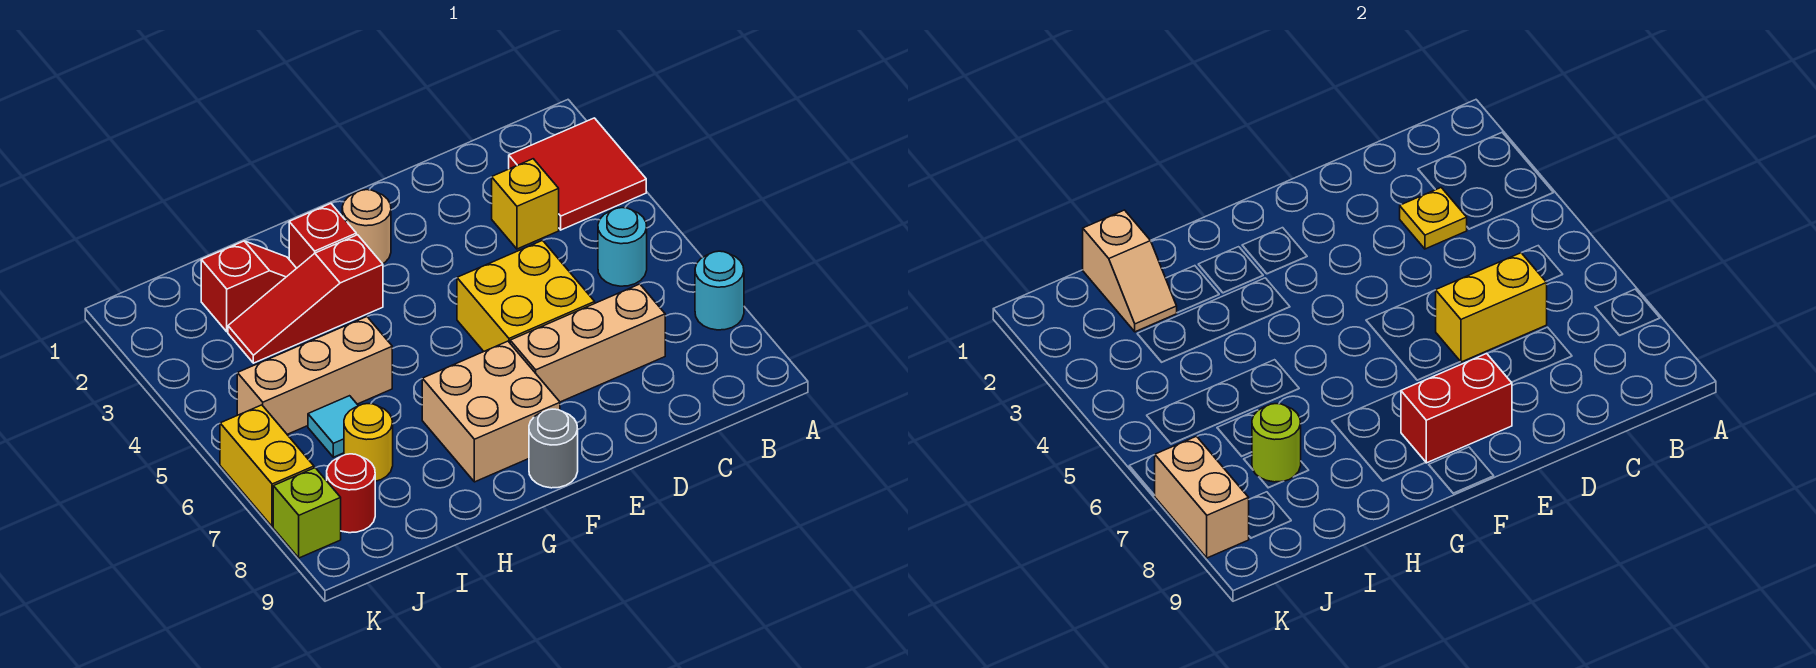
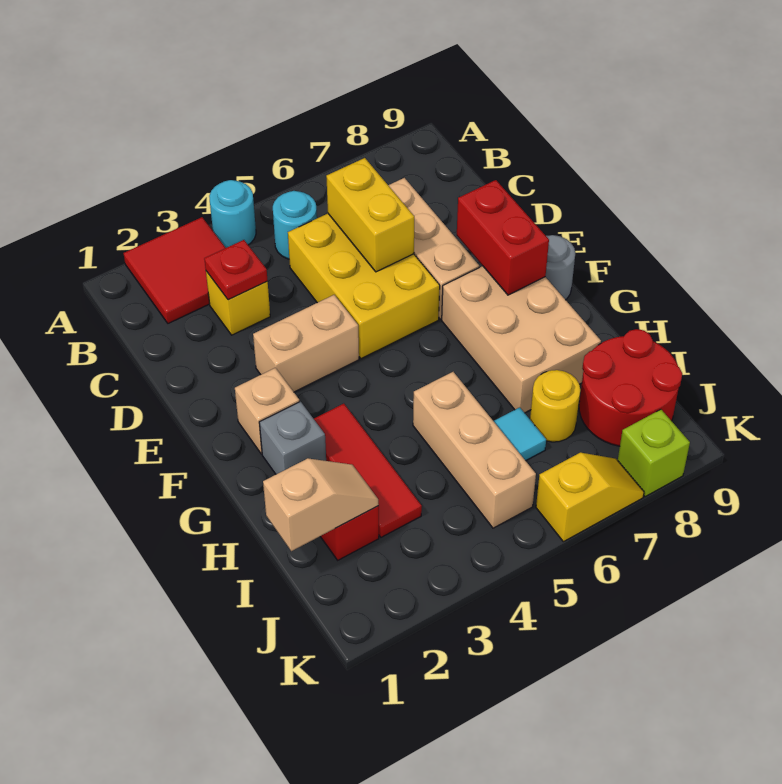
cyan 1x1 round brick [695,251,744,330] -> cyan 1x1 round brick moved to [209,180,256,248]
yellow 1x1 plate [1400,188,1467,249] -> red 1x1 plate [204,240,268,300]
yellow 2x2 brick [457,240,595,351] -> yellow 2x3 brick [288,214,440,359]
tan 1x1 round brick [342,190,391,264] -> tan 1x1 brick [235,368,299,454]
tan 2x2 brick [422,341,560,482] -> tan 2x3 brick [442,266,601,413]
red 1x1 brick [289,204,356,268] -> grey 1x1 brick [259,402,326,474]
red 1x3 slope [228,235,383,363] -> red 1x3 tile [314,404,422,537]
lime 1x1 round brick [1252,404,1301,482] -> none
red 1x1 round brick [327,454,375,533] -> red 2x2 round brick [579,329,682,446]
yellow 1x2 brick [220,405,314,527] -> yellow 1x2 slope [536,453,644,542]
tan 1x2 brick [1155,436,1249,558] -> tan 1x2 brick moved to [253,295,359,392]

